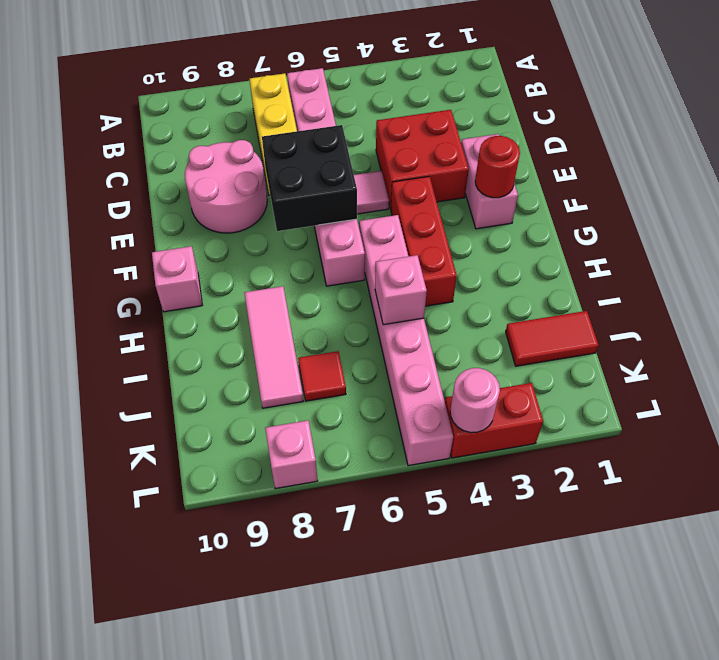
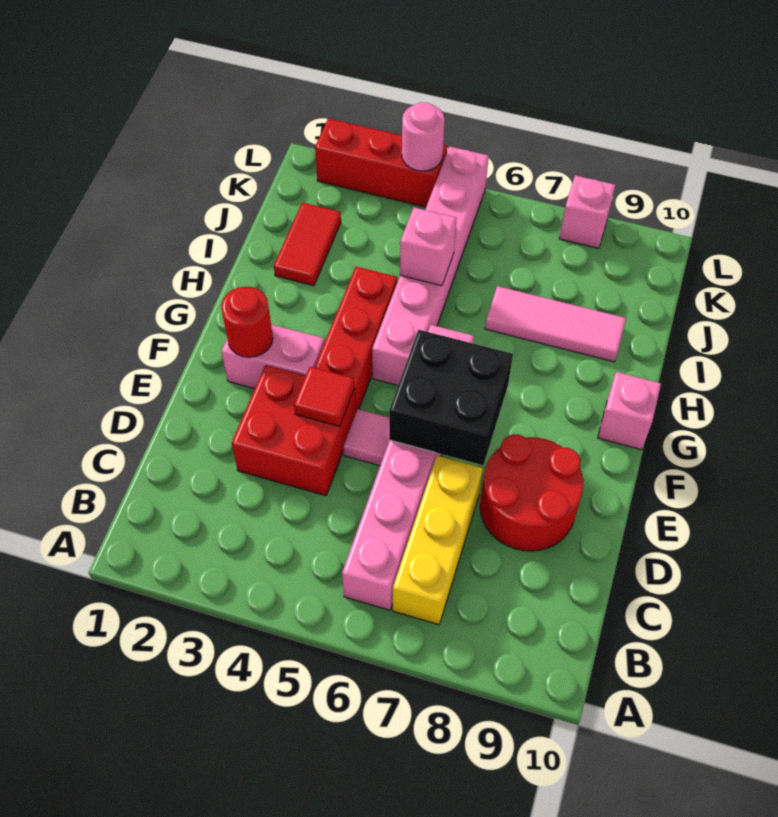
pink 2x2 round brick [185,140,267,233] -> red 2x2 round brick [480,435,583,551]
pink 1x2 brick [461,134,518,229] -> pink 1x2 brick turned to [221,324,325,389]
pink 1x3 tile [244,286,303,408] -> pink 1x3 tile turned to [485,286,626,362]
red 1x2 tile [506,311,598,366] -> red 1x2 tile turned to [274,203,341,286]
red 1x1 tile [298,351,346,401] -> red 1x1 tile moved to [294,367,354,426]
red 1x2 brick [445,383,543,458] -> red 1x3 brick [315,118,447,207]

